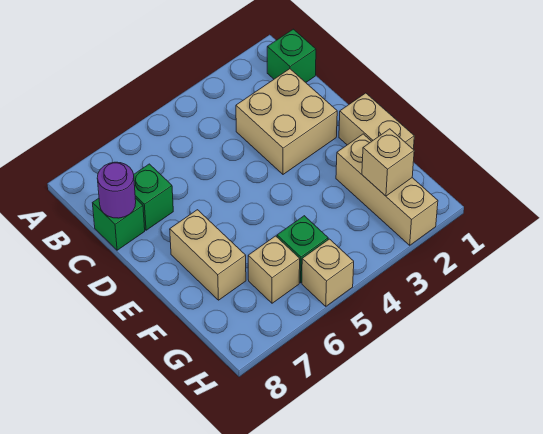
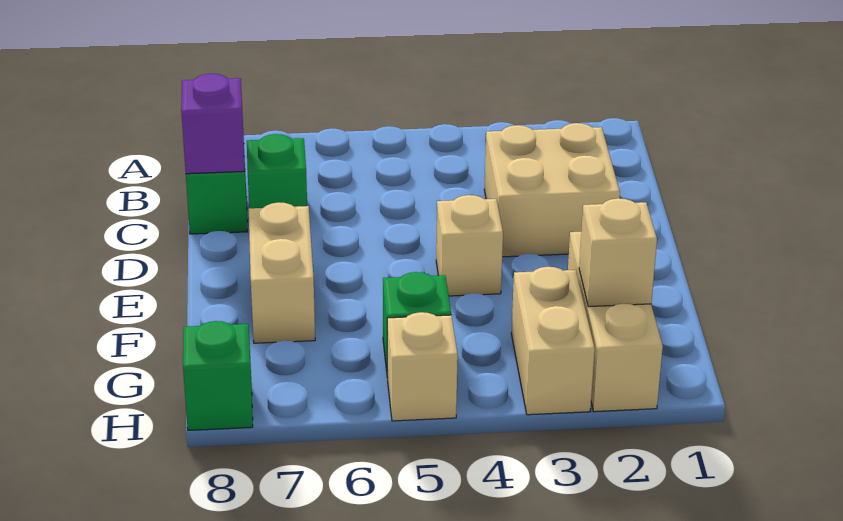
green 1x1 brick [267,29,316,82] -> green 1x1 brick moved to [183,321,253,430]
purple 1x1 round brick [97,162,136,218] -> purple 1x1 brick [181,74,245,174]
tan 1x2 brick [339,93,414,149] -> tan 1x2 brick moved to [511,267,595,415]
tan 1x1 brick [248,236,300,303] -> tan 1x1 brick moved to [436,195,503,296]

